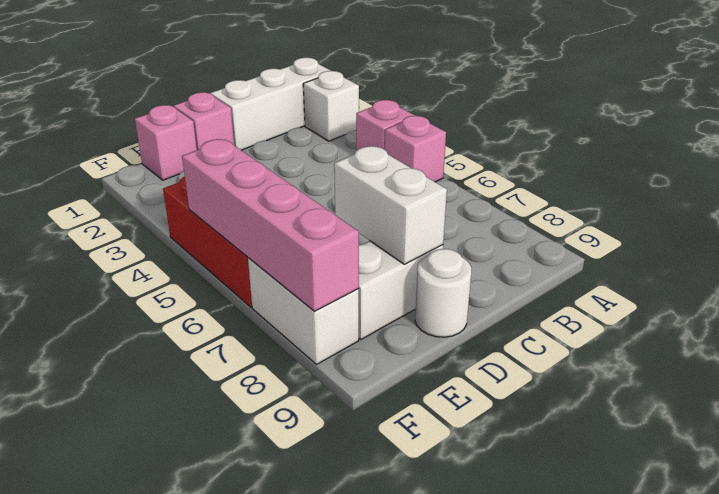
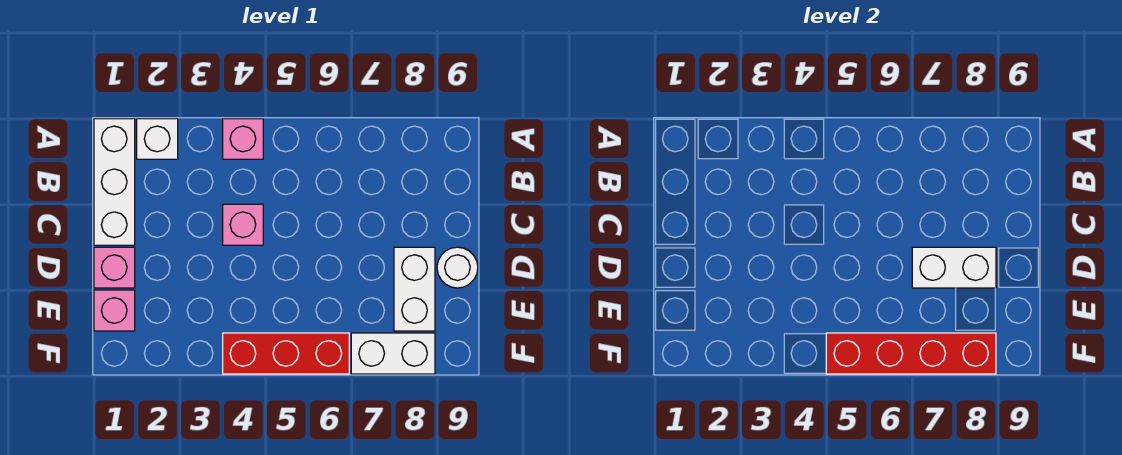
pink 1x1 brick [385,116,446,182] -> pink 1x1 brick moved to [223,204,263,245]
pink 1x4 brick [182,139,359,311] -> red 1x4 brick [826,333,996,374]

